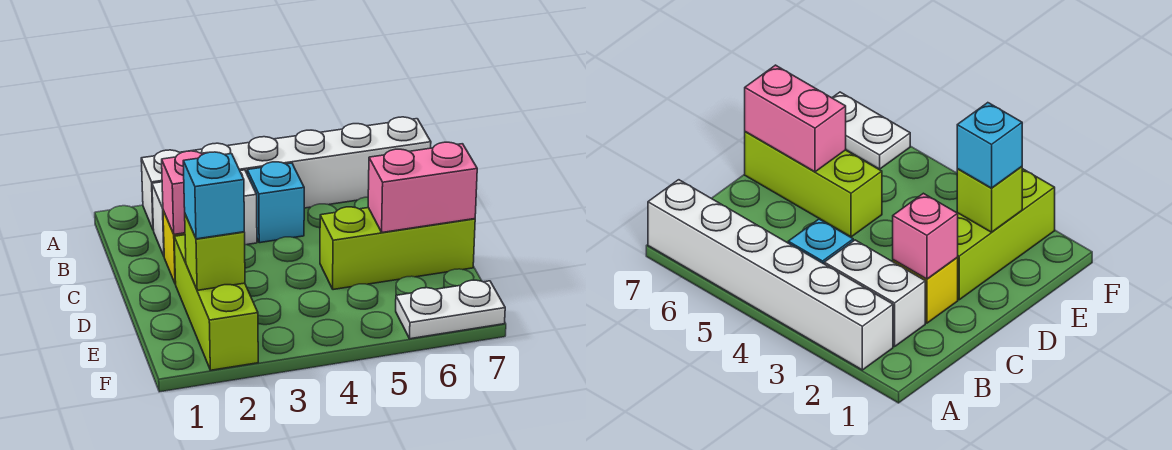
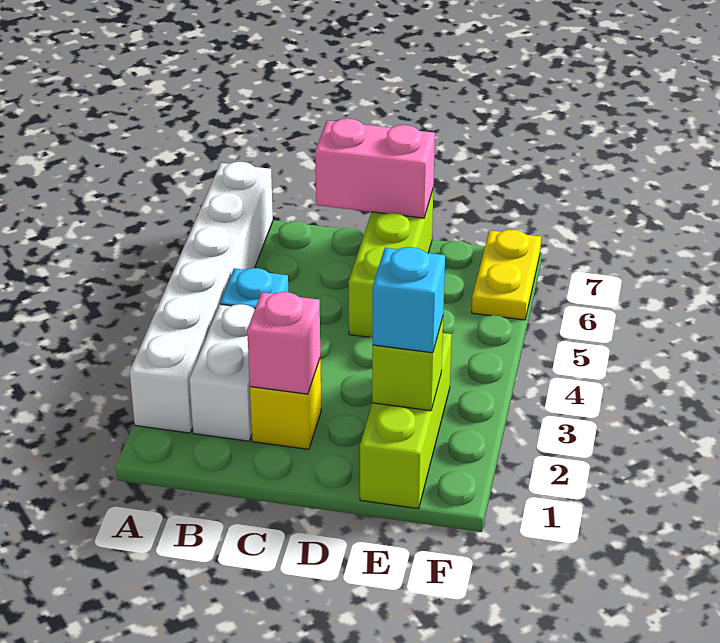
lime 1x3 brick [174,235,258,370] -> lime 1x3 brick turned to [360,333,452,509]
pink 1x2 brick [368,142,477,232] -> pink 1x2 brick turned to [315,119,435,218]
white 1x2 plate [396,280,505,339] -> yellow 1x2 plate [472,230,541,320]

